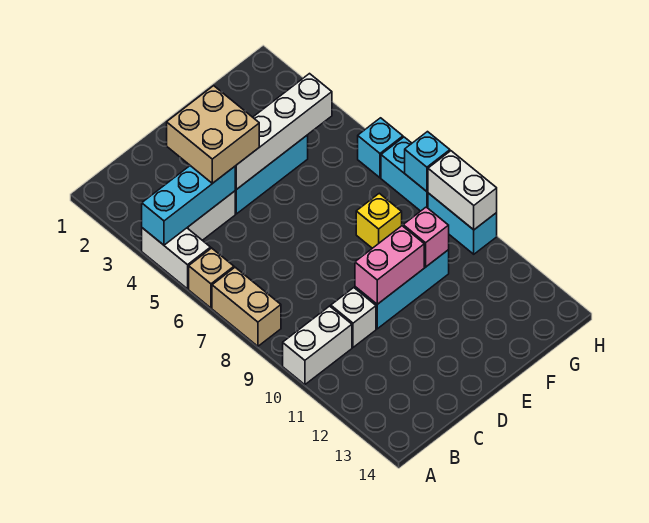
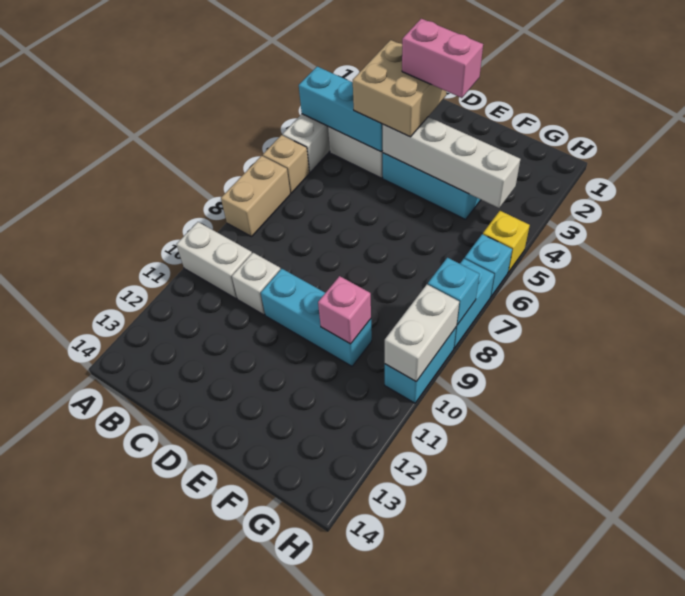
pink 1x2 brick [355,226,424,304] -> pink 1x2 brick moved to [402,19,483,98]
yellow 1x1 brick [356,193,402,248] -> yellow 1x1 brick moved to [483,211,530,272]

